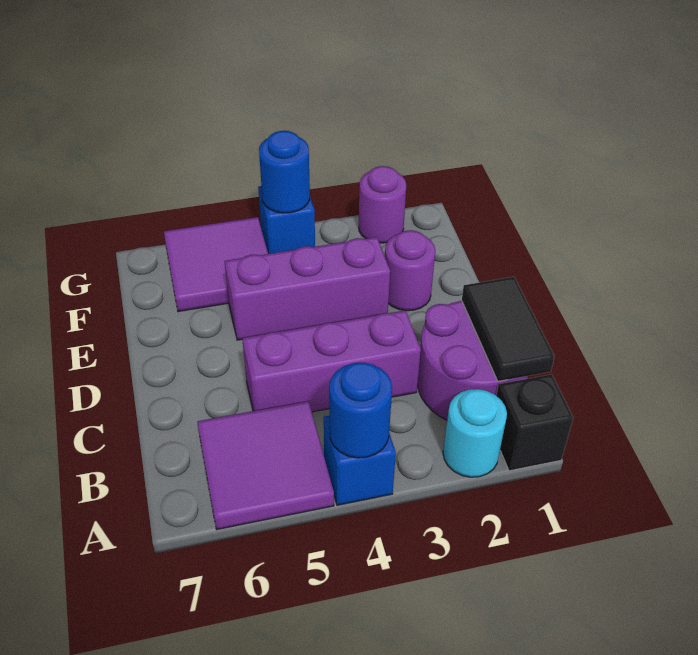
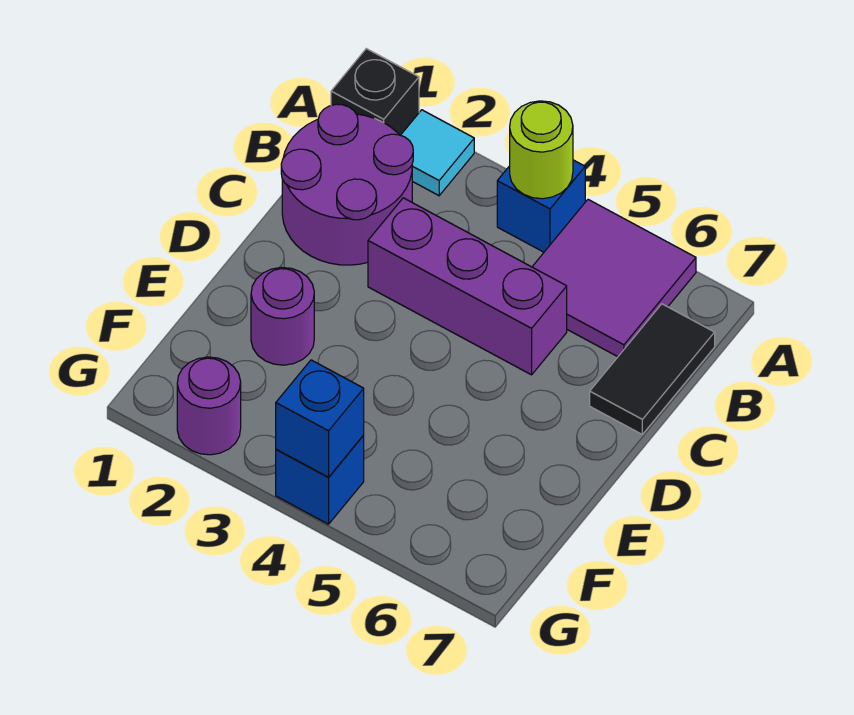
cyan 1x1 round brick [443,389,507,477] -> cyan 1x1 tile [401,110,474,196]
blue 1x1 round brick [329,362,392,458] -> lime 1x1 round brick [510,101,573,199]
black 1x2 tile [462,277,554,381] -> black 1x2 tile moved to [590,304,715,434]
purple 1x3 brick [224,237,390,340] -> none
purple 2x2 tile [164,217,268,312] -> none
blue 1x1 round brick [259,131,310,213] -> blue 1x1 brick [276,360,364,477]

